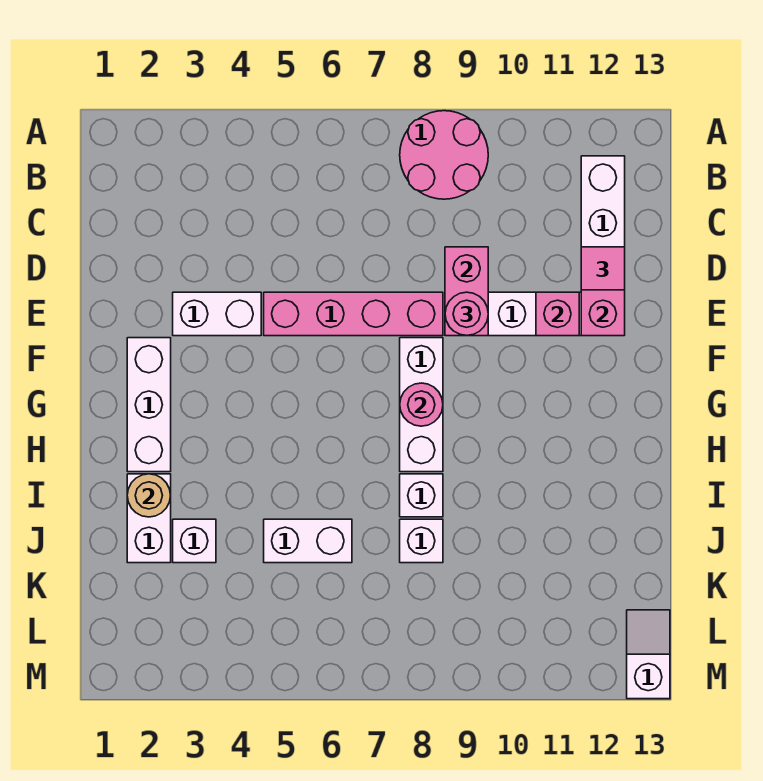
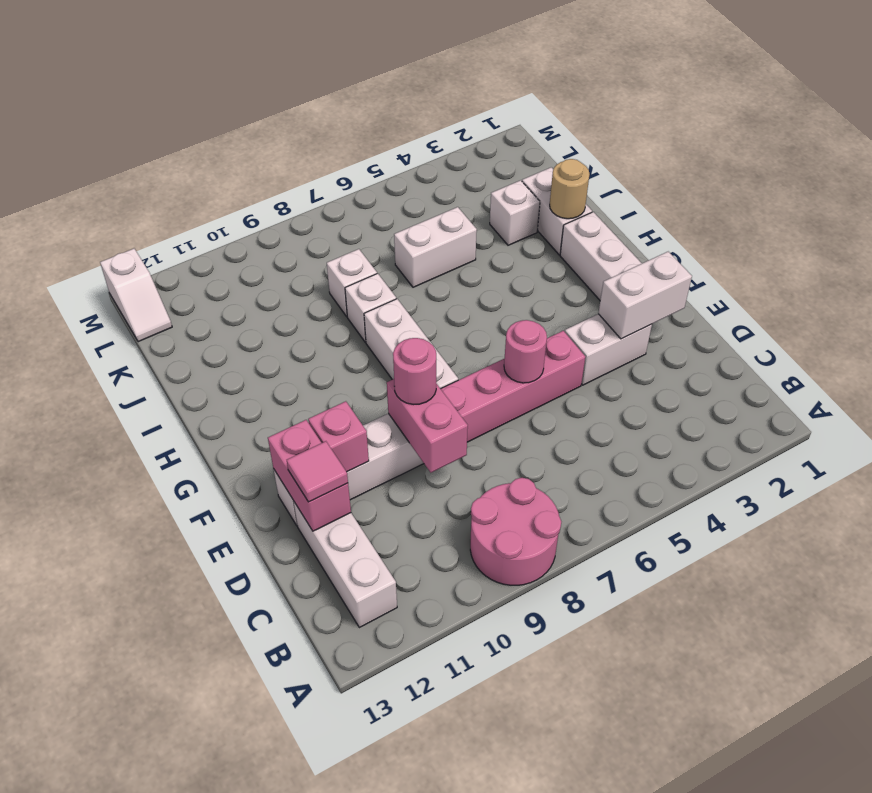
none -> white 1x2 brick [598,252,692,339]
pink 1x1 round brick [400,383,443,426] -> pink 1x1 round brick moved to [504,320,547,383]

